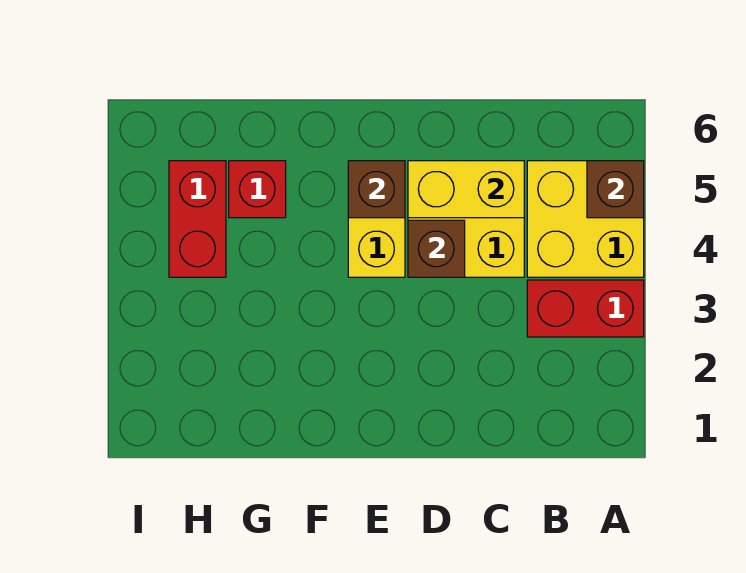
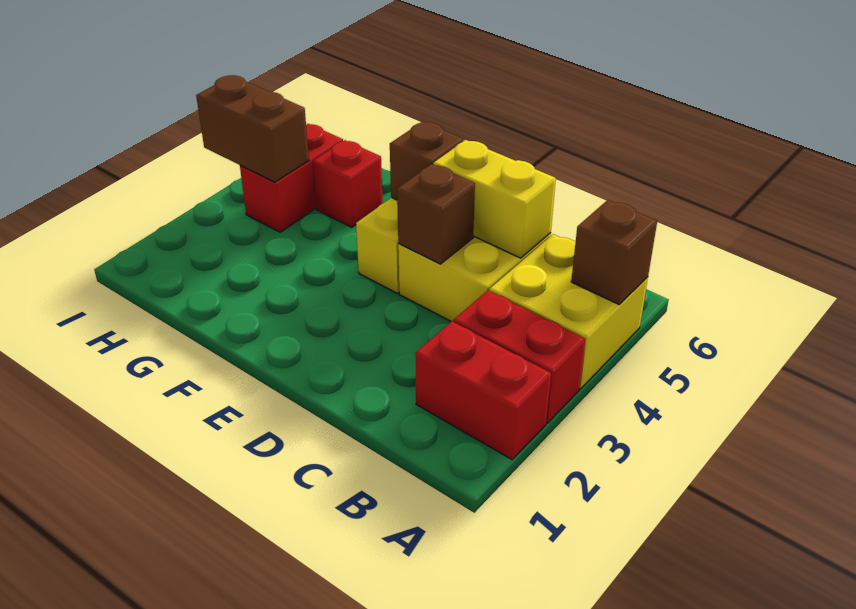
none -> red 1x2 brick [415,321,551,459]
none -> brown 1x2 brick [196,75,309,182]

